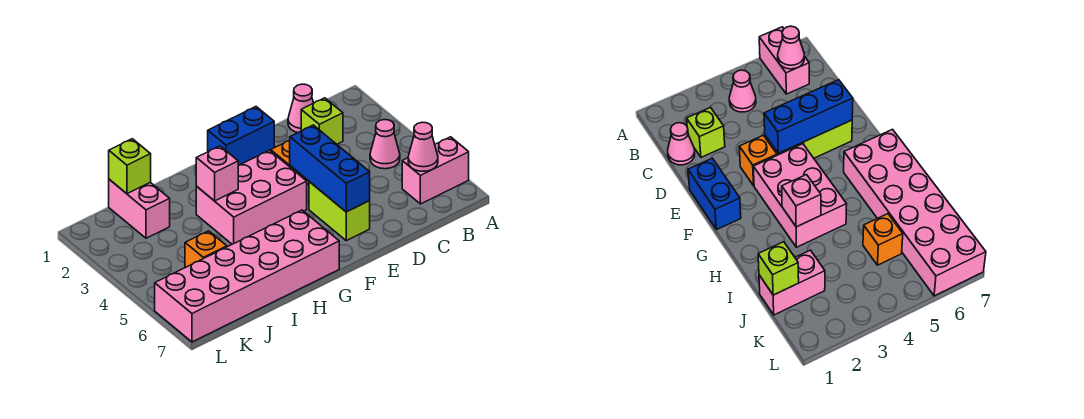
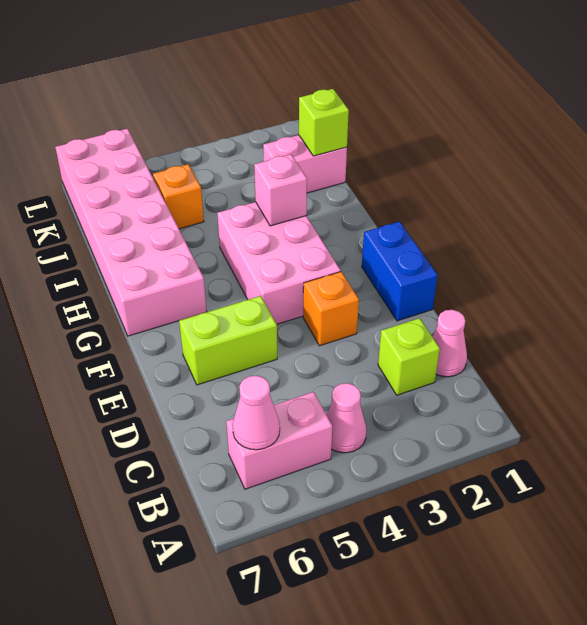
pink 1x2 brick [402,137,469,204] -> pink 1x2 brick turned to [226,392,332,489]
blue 1x3 brick [289,125,370,212] -> none

